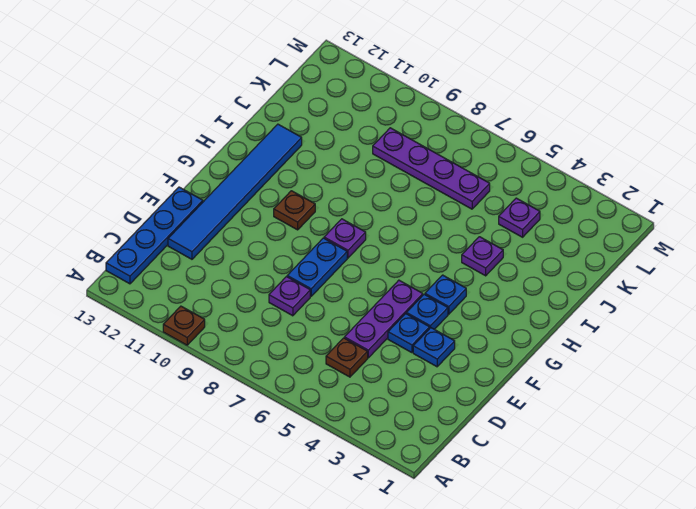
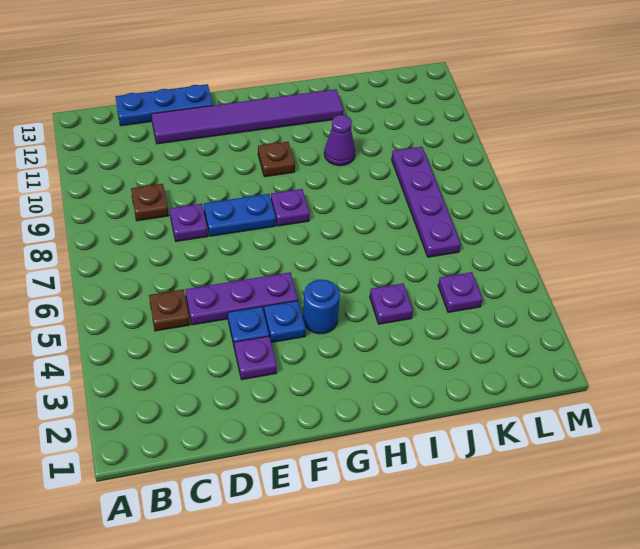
brown 1x1 plate [163,306,205,345] -> brown 1x1 plate moved to [131,184,169,221]
blue 1x4 plate [106,187,203,284] -> blue 1x3 plate [115,84,213,126]
blue 1x6 tile [168,124,302,259] -> purple 1x6 tile [151,89,343,144]
blue 1x1 plate [413,328,455,367] -> purple 1x1 plate [234,336,277,380]
blue 1x1 plate [425,275,466,314] -> blue 1x1 round brick [303,280,340,334]
none -> purple 1x1 cone [324,115,355,166]

